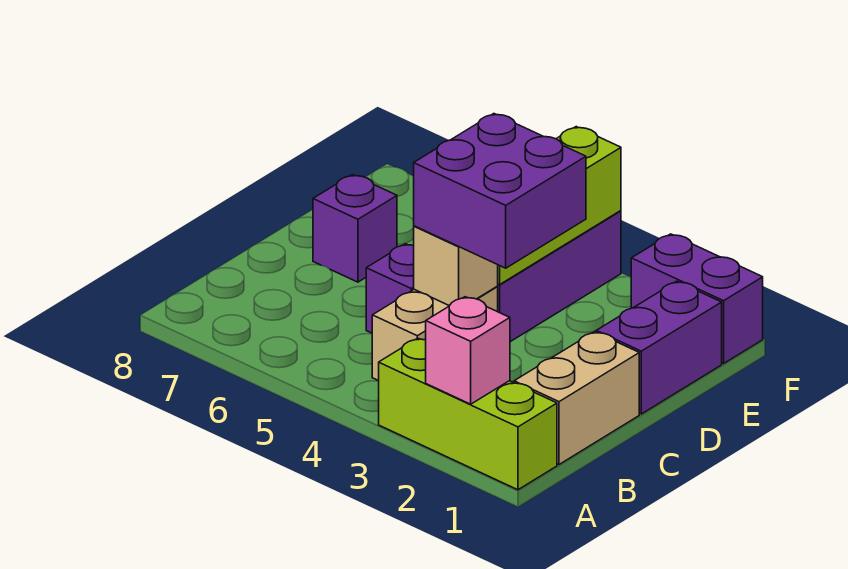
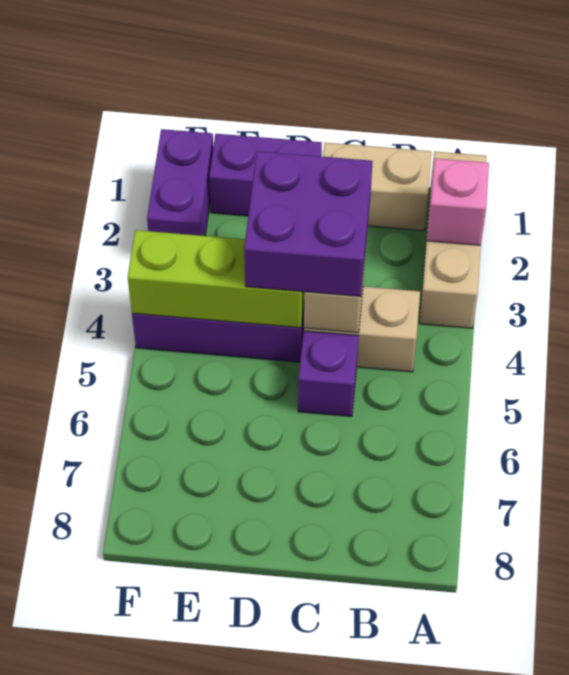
lime 1x3 brick [379,338,557,490] -> tan 1x3 brick [420,151,487,328]
purple 1x1 brick [313,175,397,282] -> none

